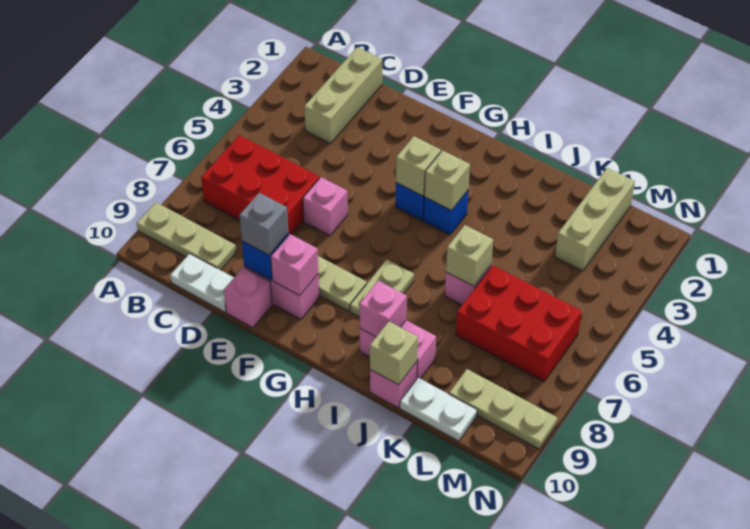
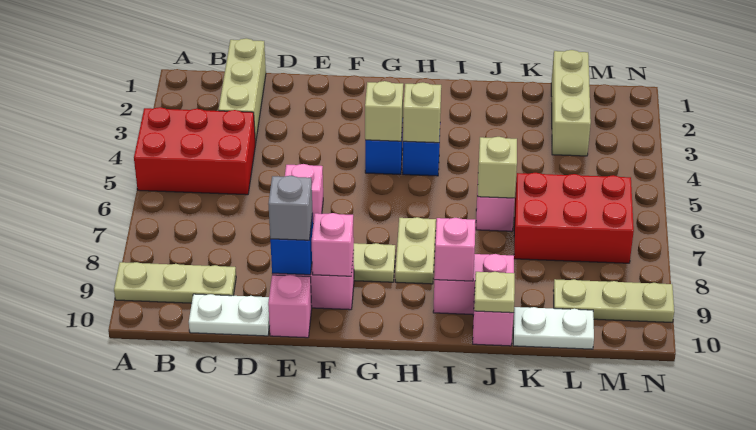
red 2x3 brick [201,135,320,235] -> red 2x3 brick moved to [134,107,255,195]
tan 1x1 brick [370,321,418,385] -> tan 1x1 plate [474,272,515,313]

